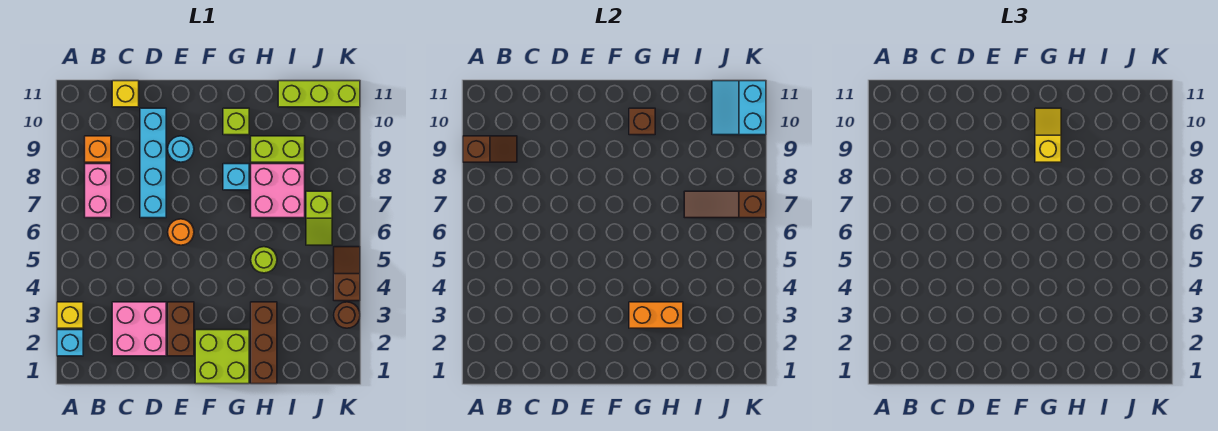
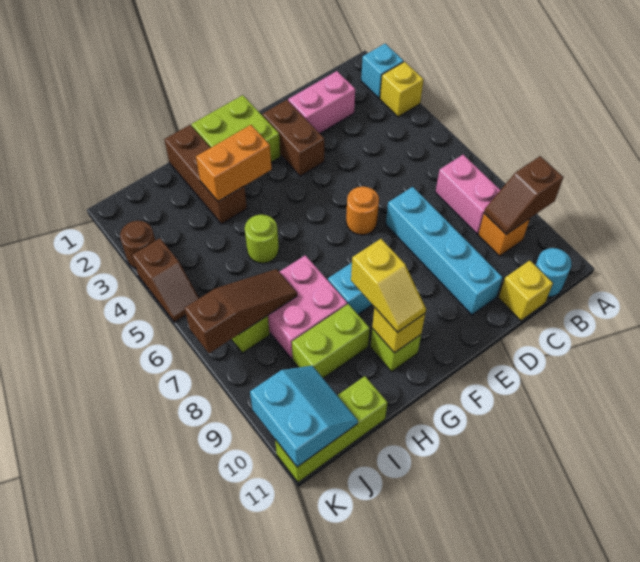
pink 2x2 brick [112,302,166,356] -> pink 1x2 brick [288,71,355,133]
cyan 1x1 round brick [168,136,194,162] -> cyan 1x1 round brick moved to [535,248,571,297]
brown 1x1 brick [629,108,655,135] -> yellow 1x1 brick [372,307,425,353]

